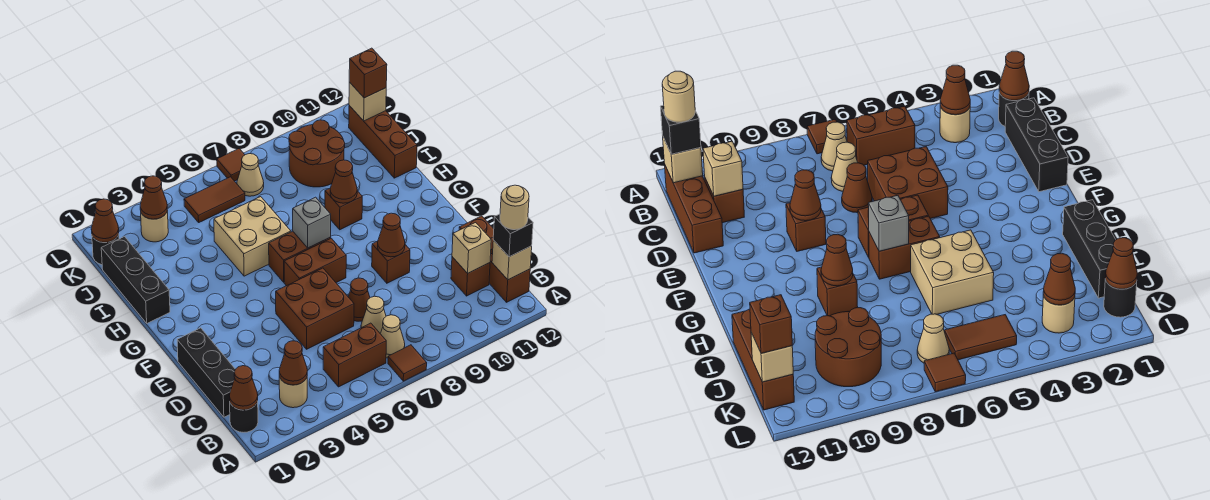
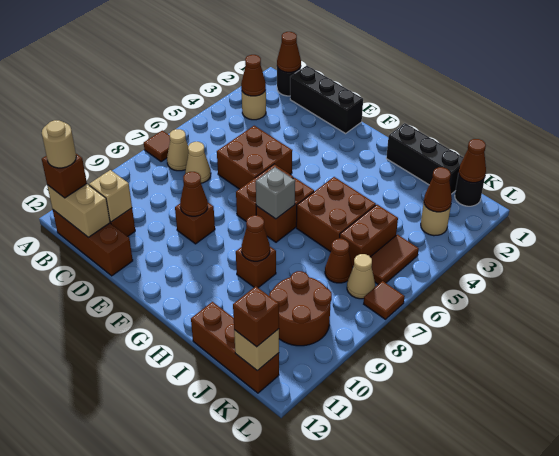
brown 1x2 brick [323,323,386,387] -> brown 1x2 brick moved to [340,205,398,267]
tan 1x1 brick [492,240,532,280] -> tan 1x2 brick [47,184,110,237]
black 1x1 brick [493,214,533,257] -> brown 1x1 brick [42,154,87,198]
brown 1x1 cone [348,278,370,321] -> brown 1x1 cone moved to [325,239,353,283]
tan 2x2 brick [214,197,291,276] -> brown 2x2 brick [296,177,376,252]

